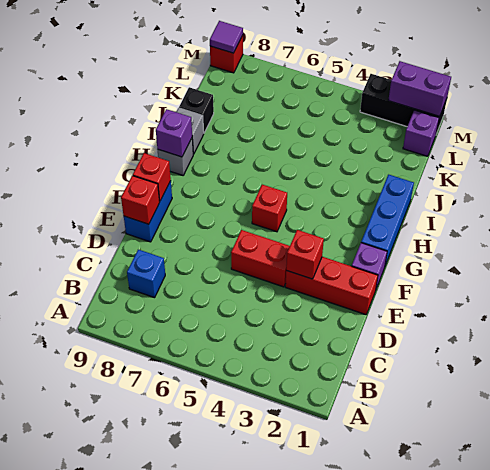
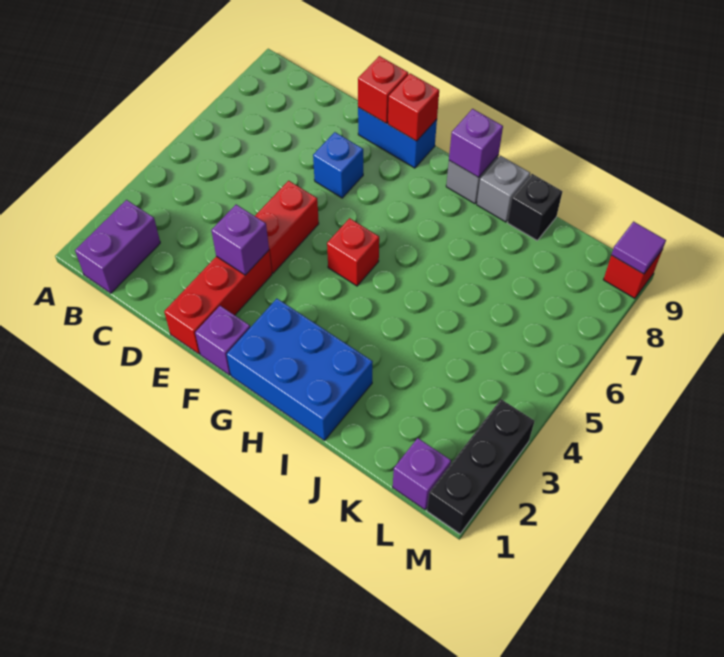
blue 1x1 brick [127,250,165,298] -> blue 1x1 brick moved to [313,132,363,198]
red 1x1 brick [286,230,324,279] -> purple 1x1 brick [211,205,269,275]
blue 1x3 brick [361,175,414,266] -> blue 2x3 brick [227,299,373,441]
purple 1x2 brick [388,61,451,116] -> purple 1x2 brick moved to [75,200,160,293]

